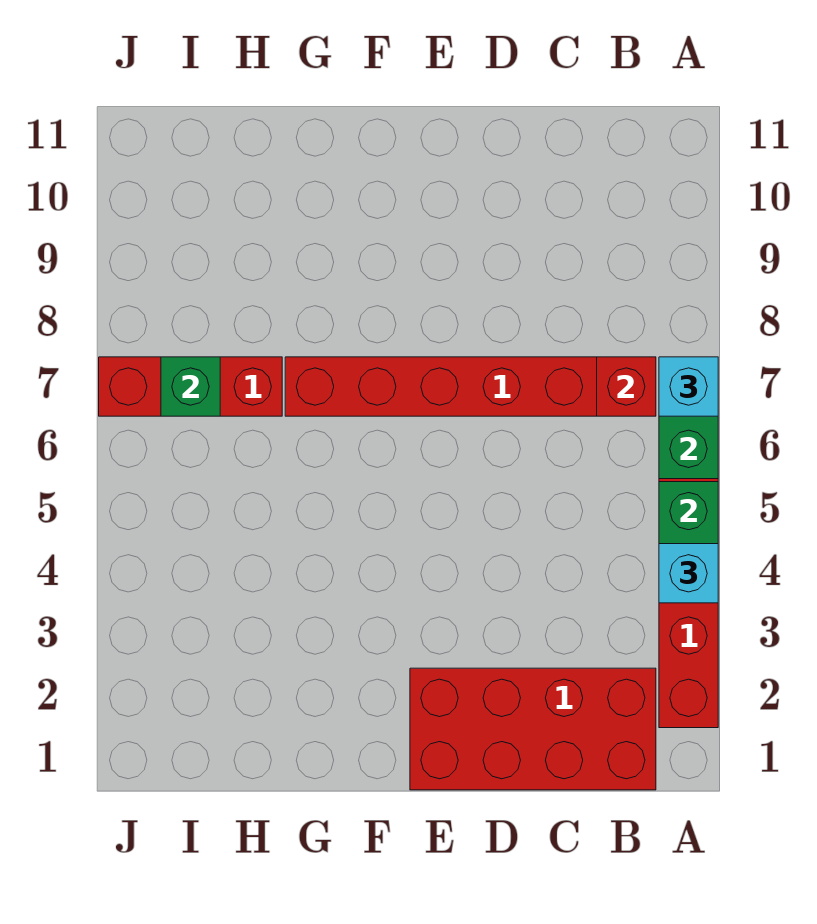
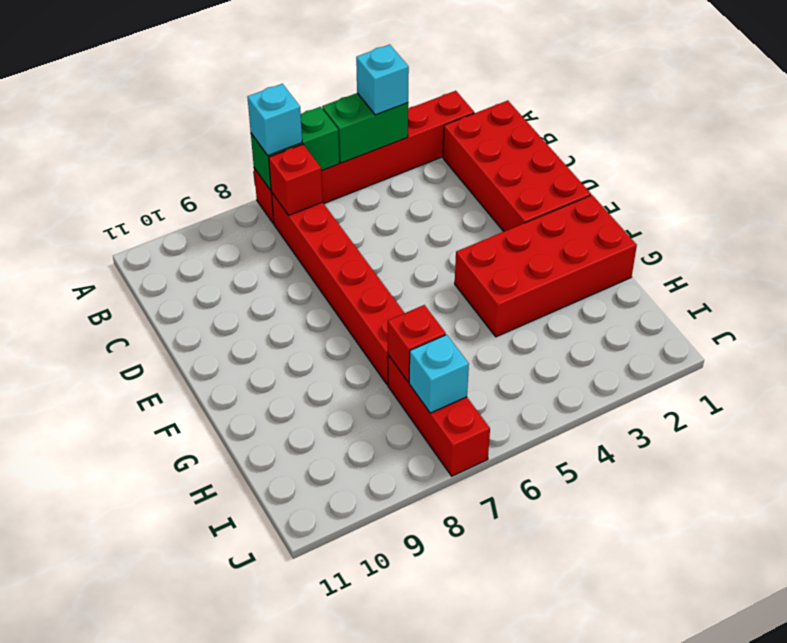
none -> red 2x4 brick [455,195,637,337]
none -> red 1x1 brick [388,305,446,382]
green 1x1 brick [161,357,220,416] -> cyan 1x1 brick [409,335,469,413]

